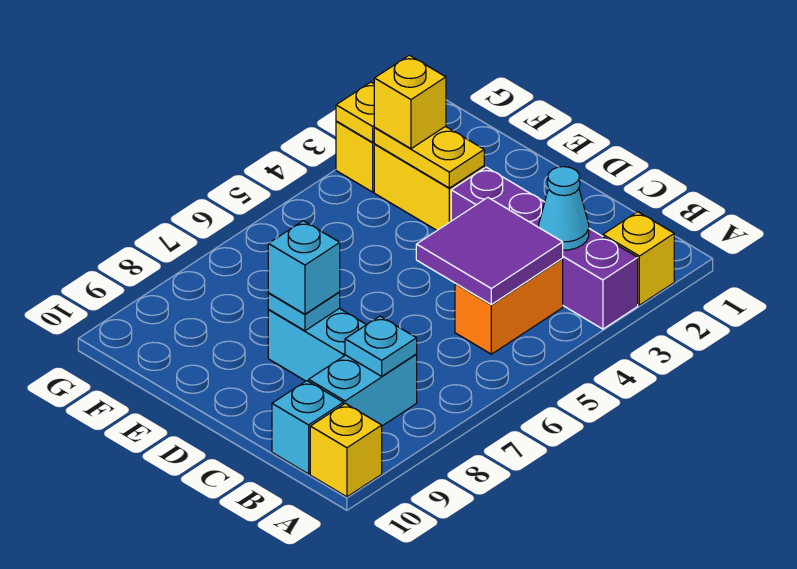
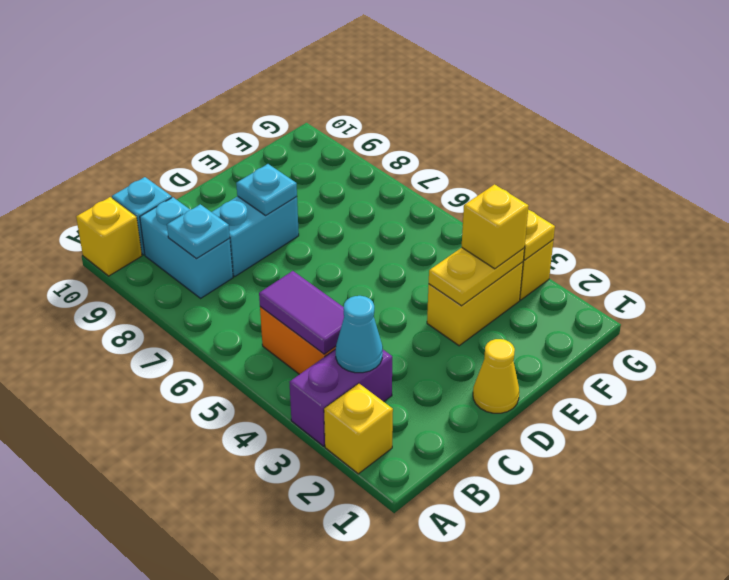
purple 1x4 brick [451,167,638,329] -> purple 1x2 brick [290,349,392,446]
purple 2x2 tile [416,198,563,304] -> purple 1x2 tile [259,271,344,354]
none -> yellow 1x1 cone [473,339,519,413]
cyan 1x1 brick [268,221,340,314] -> none

